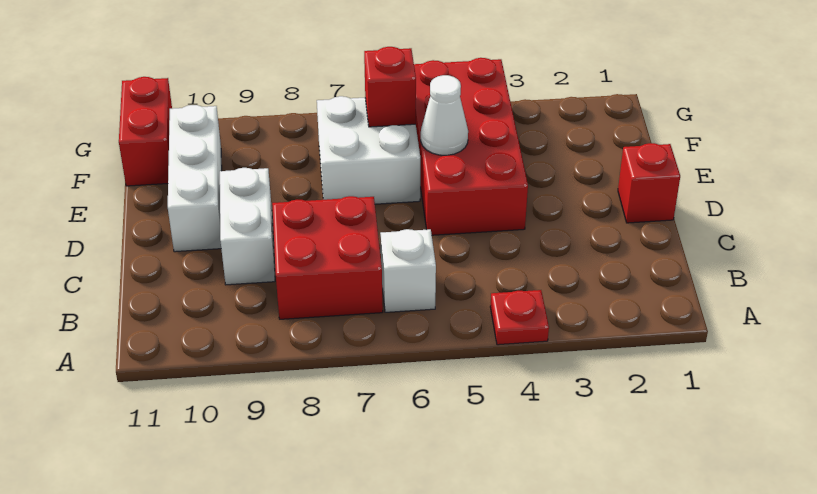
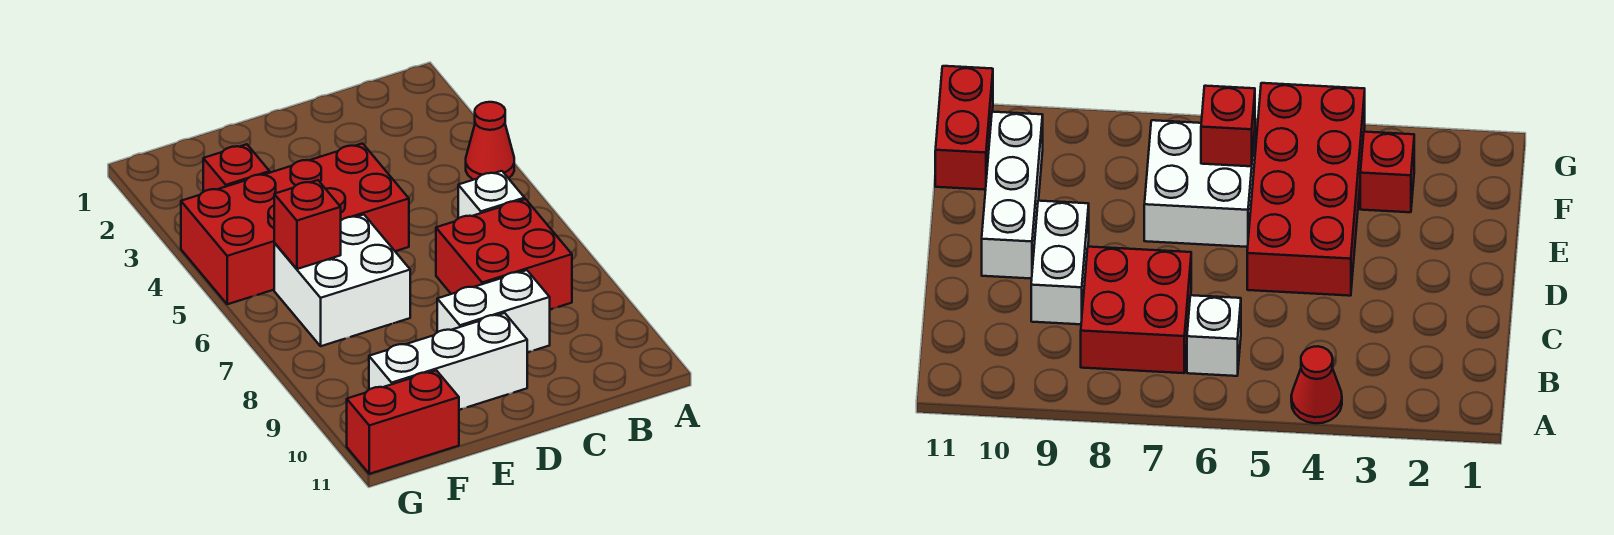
red 1x1 plate [490,290,549,345] -> red 1x1 cone [466,102,514,180]
red 1x1 brick [618,143,680,223] -> red 1x1 brick moved to [203,144,270,192]
white 1x1 cone [421,75,468,155] -> none

